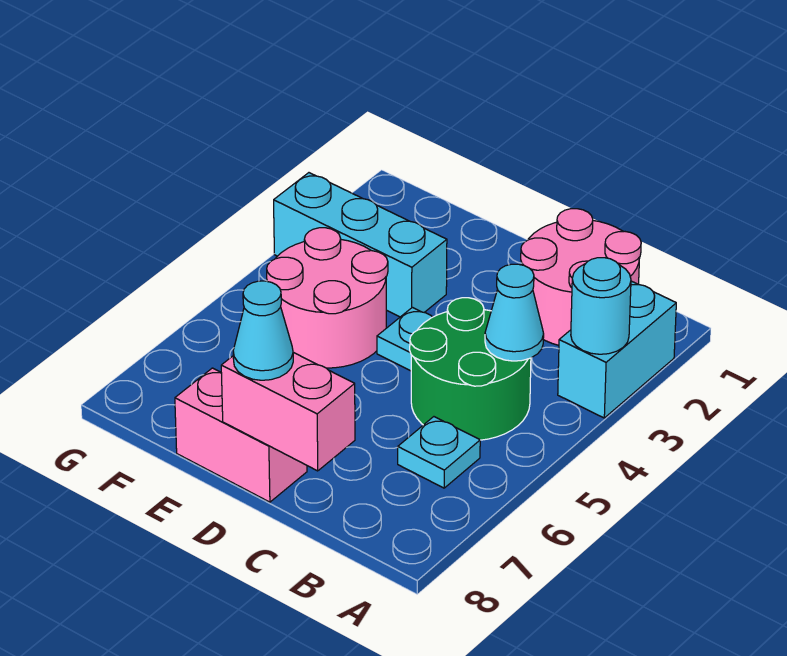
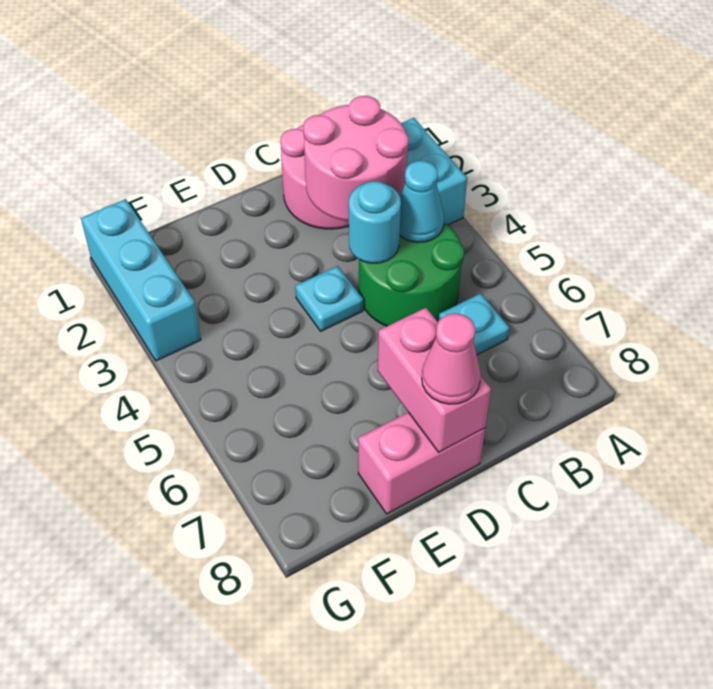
cyan 1x1 round brick [571,258,631,354] -> cyan 1x1 round brick moved to [349,181,401,263]
pink 1x2 brick [221,352,355,471] -> pink 1x2 brick turned to [378,308,491,452]
cyan 1x1 cone [233,281,293,380] -> pink 1x1 cone [422,313,481,404]
cyan 1x3 brick [274,173,447,317] -> cyan 1x3 brick turned to [81,199,201,361]
pink 2x2 round brick [267,228,388,368] -> pink 2x2 round brick moved to [304,96,408,221]

